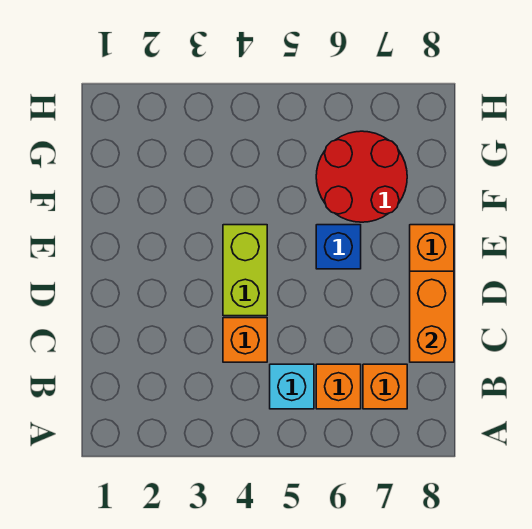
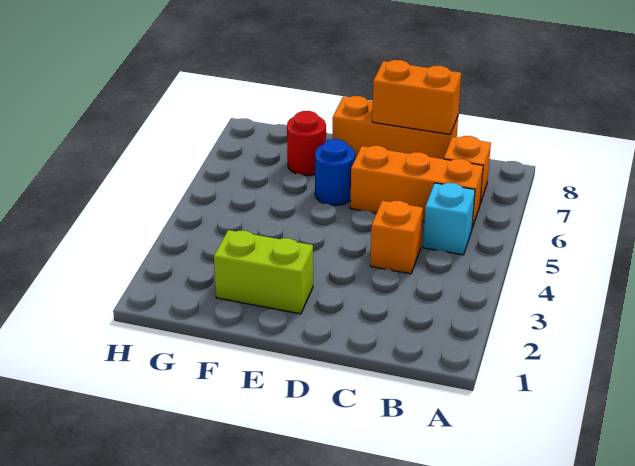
orange 1x1 brick [316,364,361,409] -> orange 1x3 brick [350,146,483,228]
lime 1x2 brick [223,225,267,316] -> lime 1x2 brick moved to [214,230,313,314]
blue 1x1 brick [316,225,361,269] -> blue 1x1 round brick [315,139,355,206]
red 2x2 round brick [316,131,407,222] -> red 1x1 round brick [287,111,326,176]

